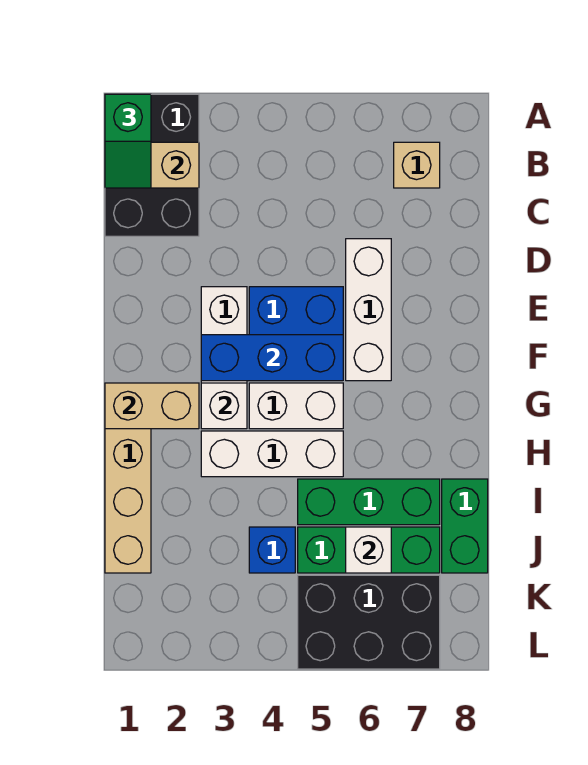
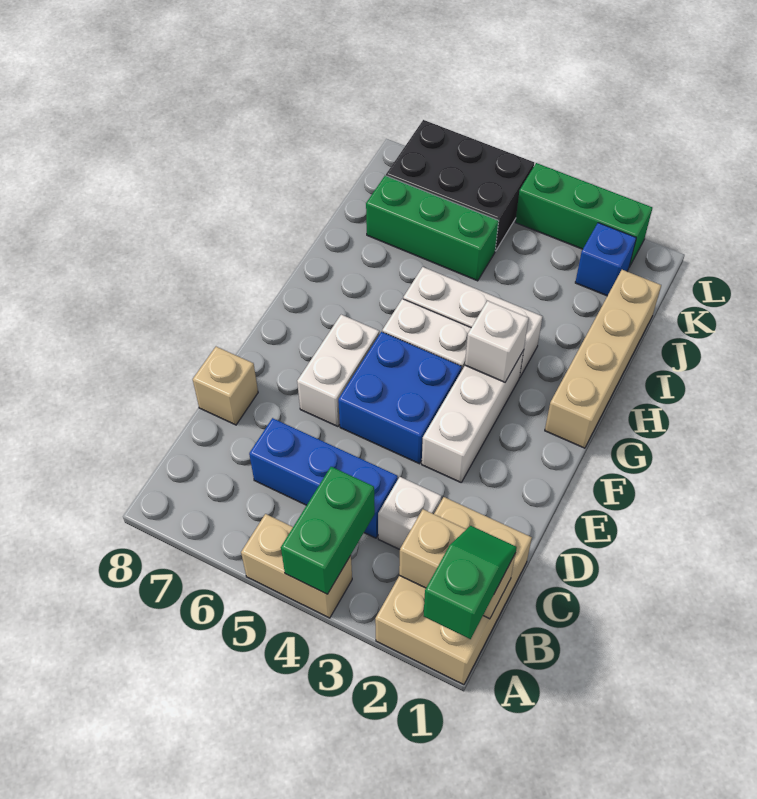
black 2x3 brick [105,94,199,236] -> tan 2x3 brick [375,497,532,685]
tan 1x1 brick [394,142,440,188] -> tan 1x1 brick moved to [193,347,258,425]
white 1x3 brick [346,239,391,381] -> white 1x2 brick [297,315,379,427]
blue 1x3 brick [201,335,343,381] -> blue 1x3 brick moved to [249,418,398,538]
tan 1x2 brick [105,383,199,429] -> tan 1x2 brick moved to [241,514,352,618]
green 1x3 brick [298,479,440,525] -> green 1x3 brick moved to [515,163,652,267]
green 1x2 brick [442,479,488,573] -> green 1x2 brick moved to [281,467,375,594]
blue 1x1 brick [249,527,295,573] -> blue 1x1 brick moved to [575,223,636,296]
white 1x1 brick [346,527,391,573] -> white 1x1 brick moved to [378,477,441,550]

